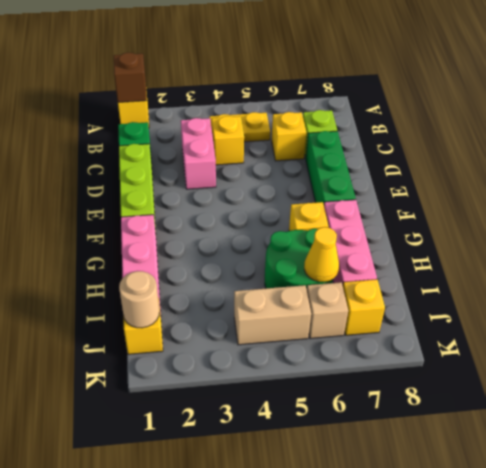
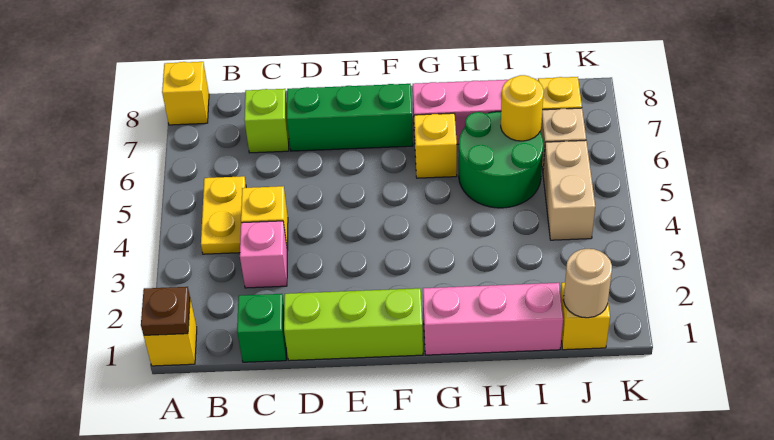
brown 1x1 brick [114,53,147,103] -> brown 1x1 plate [141,287,190,335]
pink 1x2 brick [181,118,216,189] -> pink 1x1 brick [240,221,287,288]
yellow 1x1 brick [272,112,306,161] -> yellow 1x1 brick moved to [162,62,209,125]
yellow 1x1 cone [304,227,339,282] -> yellow 1x1 round brick [501,75,544,141]

